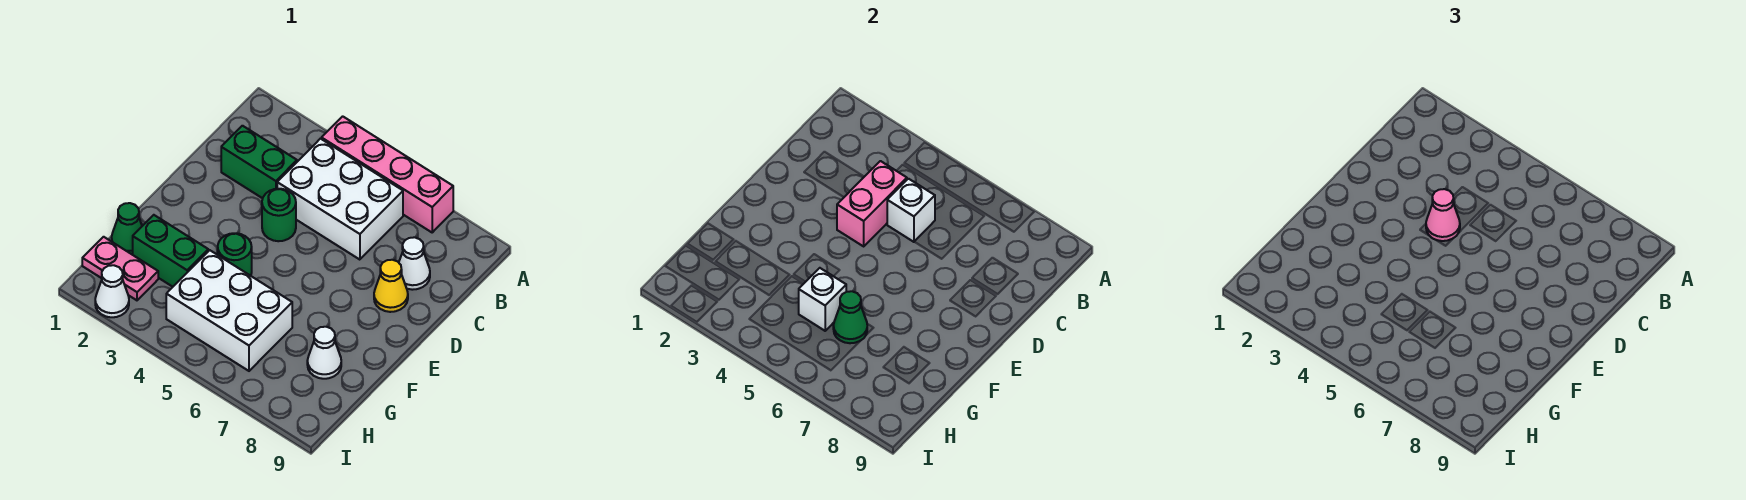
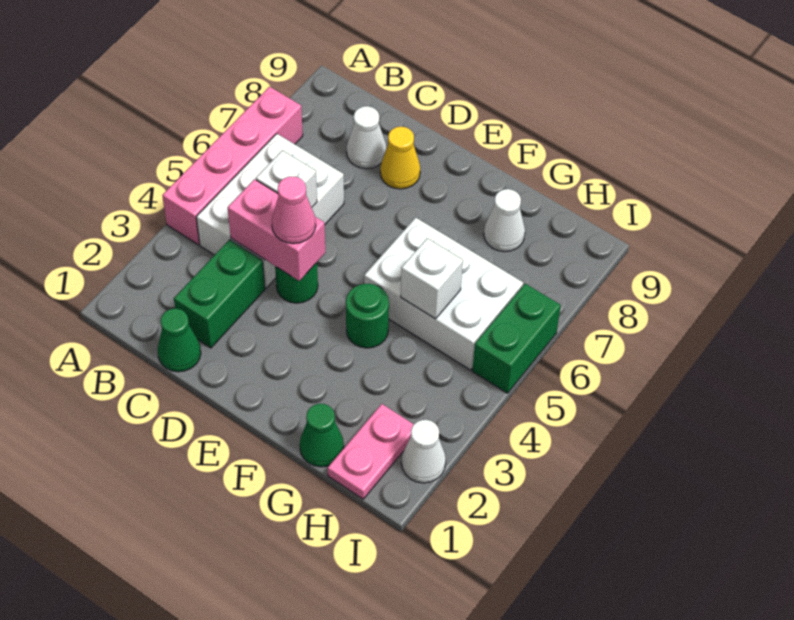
green 1x2 brick [133,215,208,287] -> green 1x2 brick moved to [472,284,561,393]
white 2x3 brick [166,250,292,371] -> white 2x3 brick turned to [364,218,523,370]
green 1x1 cone [833,291,867,343] -> green 1x1 cone moved to [158,309,201,372]

